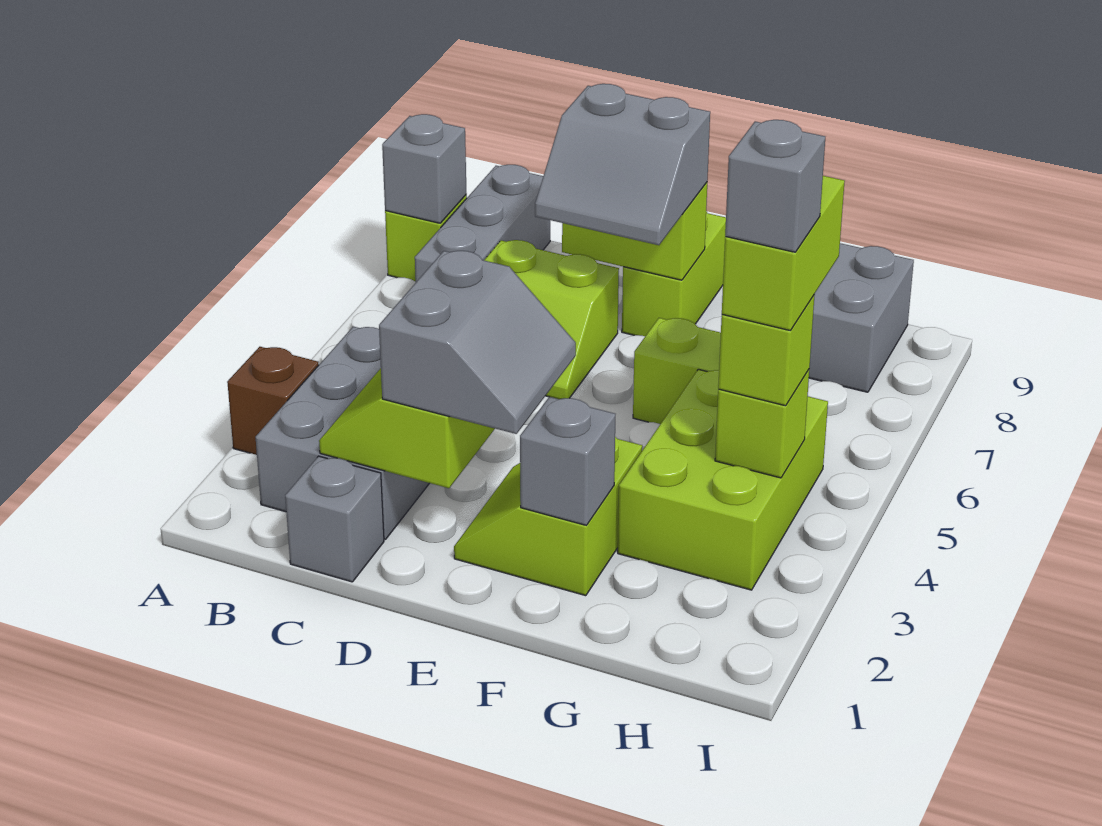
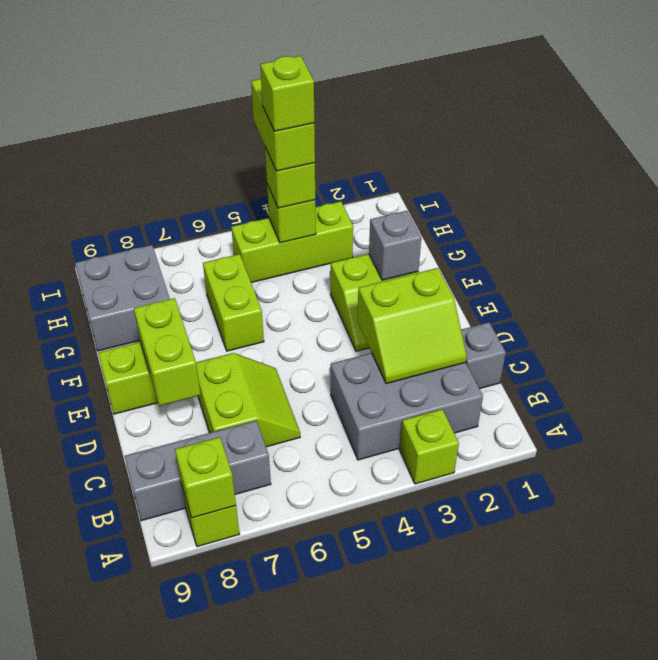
brown 1x1 brick [227,347,319,455] -> lime 1x1 brick [400,409,459,484]
grey 1x1 brick [382,114,467,223] -> lime 1x1 brick [175,437,236,518]
grey 2x2 slope [379,251,576,434] -> none
grey 2x2 slope [535,84,710,245] -> none
lime 2x3 brick [618,369,828,590] -> lime 1x3 brick [231,201,353,283]
lime 1x2 brick [722,176,845,331] -> lime 1x2 brick turned to [251,79,315,171]
grey 1x1 brick [725,120,825,252] -> lime 1x1 brick [260,56,314,131]

